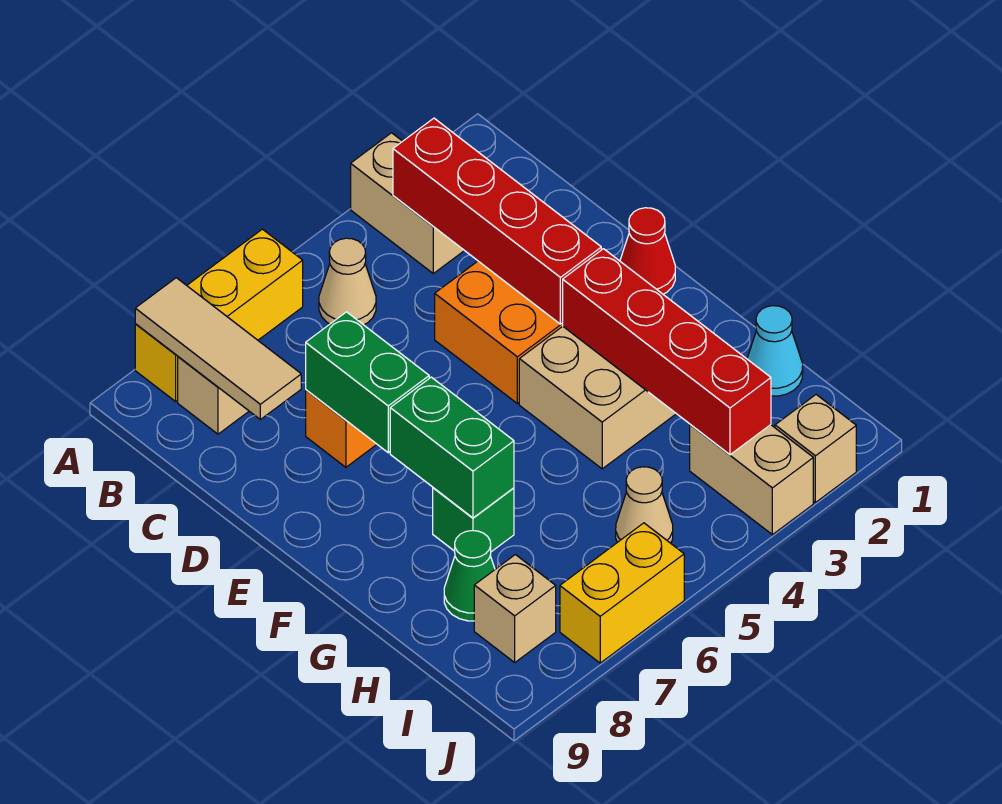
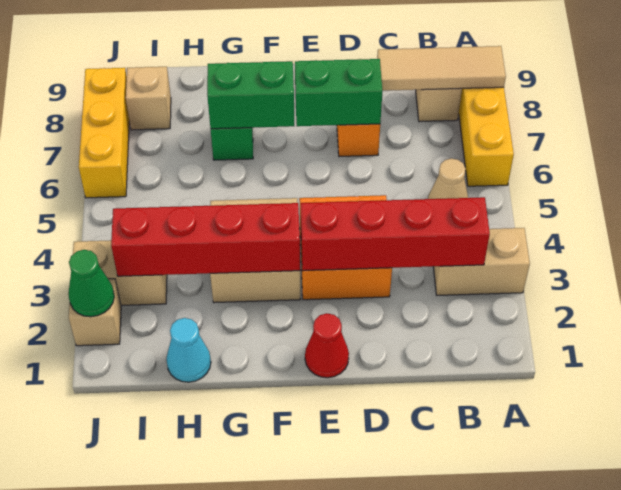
green 1x1 cone [444,531,495,621] -> green 1x1 cone moved to [68,250,114,317]
tan 1x1 cone [616,467,673,543] -> none
yellow 1x2 brick [560,523,684,663] -> yellow 1x3 brick [79,68,129,198]

